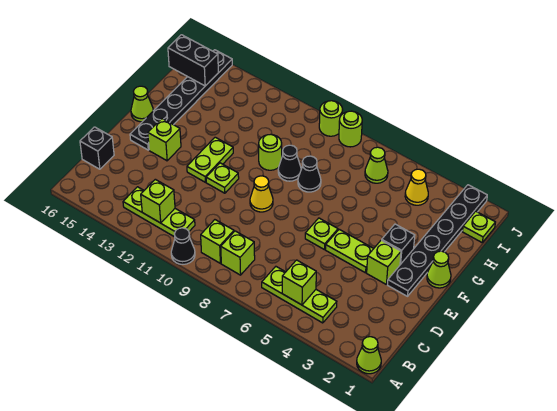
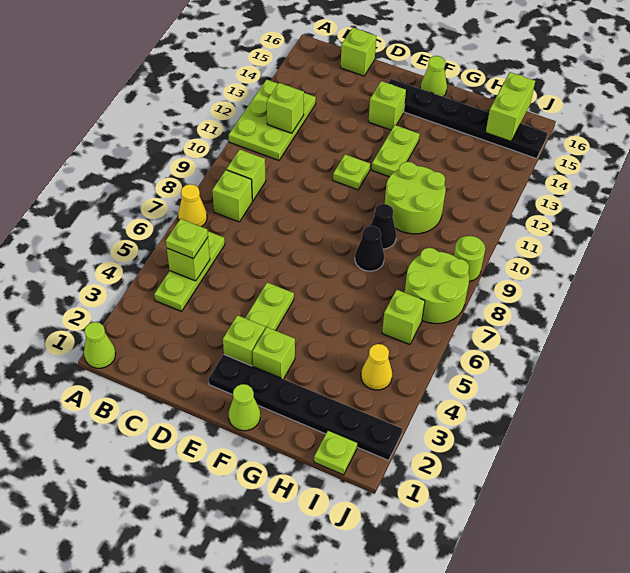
black 1x1 cone [171,228,195,264] -> none
lime 1x3 plate [123,187,195,237] -> lime 2x3 plate [229,80,316,160]
black 1x1 brick [80,127,114,169] -> lime 1x1 brick [341,28,376,76]
lime 1x1 plate [305,218,338,249] -> lime 1x1 plate moved to [166,219,208,259]
yellow 1x1 cone [250,176,273,212] -> yellow 1x1 cone moved to [178,184,207,227]
lime 1x2 plate [187,137,233,182] -> lime 1x2 plate turned to [372,125,420,177]
black 1x1 brick [382,224,415,265] -> lime 1x1 brick [252,327,295,379]
lime 1x1 round brick [259,134,282,170] -> lime 2x2 round brick [385,162,446,234]
lime 1x1 cone [365,147,388,183] -> lime 1x1 brick [382,290,425,345]
black 1x2 brick [168,35,218,86] -> lime 1x2 brick [486,72,535,141]
lime 1x1 round brick [339,111,362,147] -> lime 2x2 round brick [405,248,469,324]

